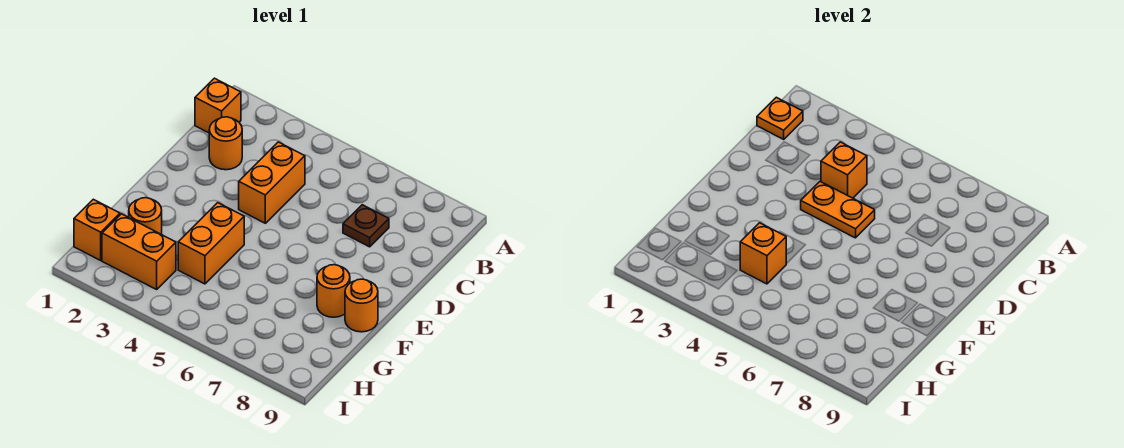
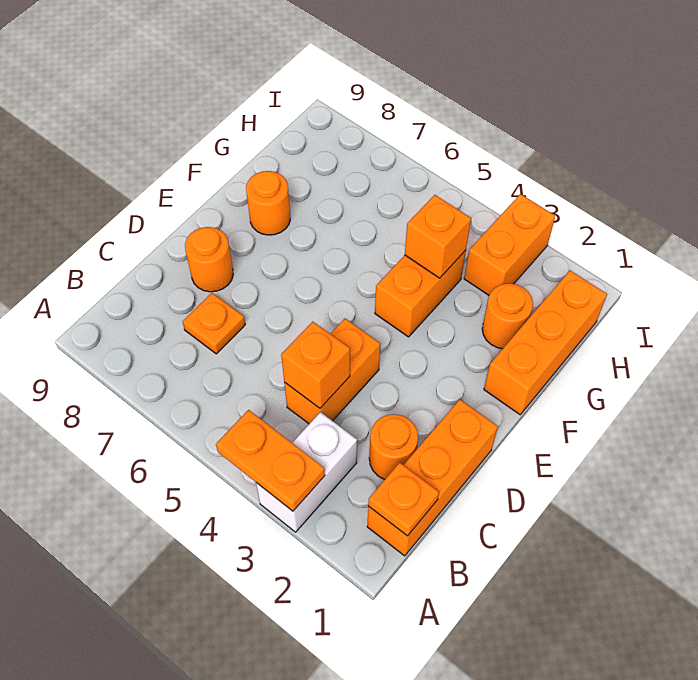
none -> white 1x2 brick [256,412,357,532]
orange 1x1 brick [195,78,241,133] -> orange 1x3 brick [367,400,498,556]
brown 1x1 plate [343,205,389,247] -> orange 1x1 plate [183,293,245,354]
orange 1x2 plate [801,182,875,238] -> orange 1x2 plate moved to [216,410,325,511]
orange 1x1 round brick [345,279,378,332] -> orange 1x1 round brick moved to [185,227,233,292]
orange 1x1 brick [74,199,120,260] -> orange 1x3 brick [484,271,607,415]
orange 1x2 brick [102,214,176,289] -> orange 1x2 brick turned to [464,194,555,295]

